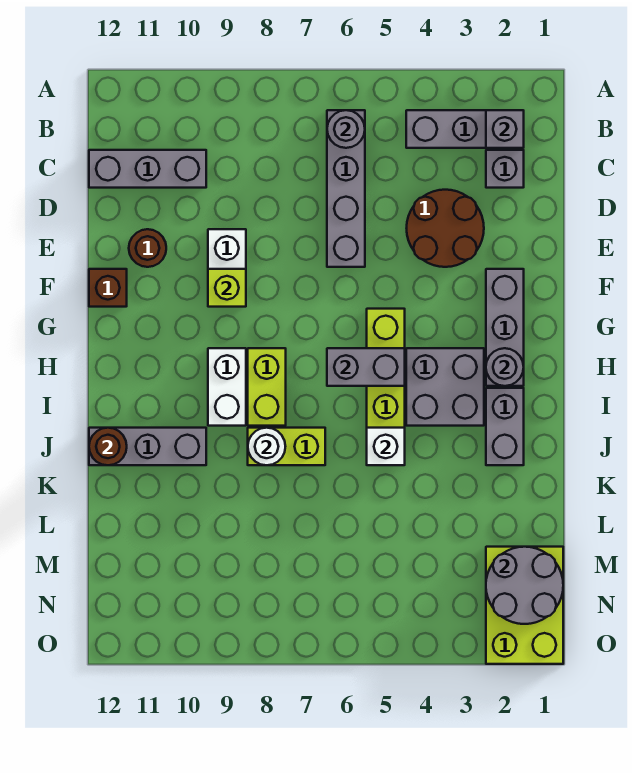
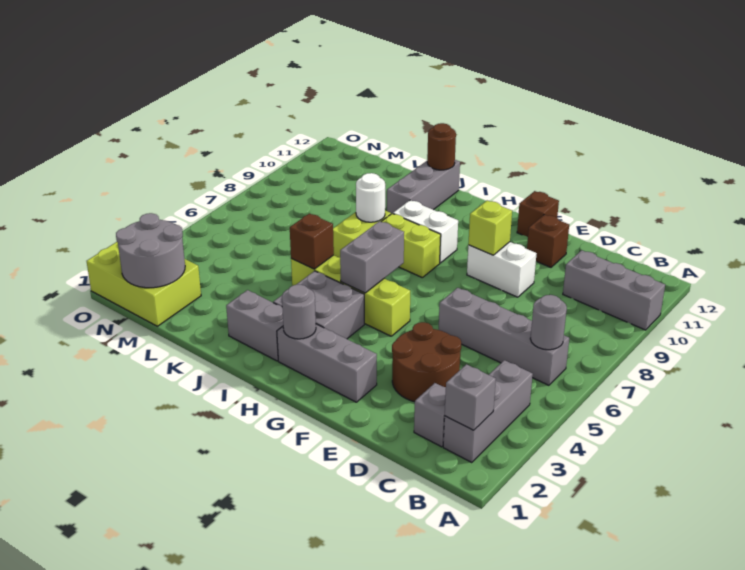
grey 1x3 brick [89,150,206,188] -> grey 1x3 brick turned to [563,250,665,330]
brown 1x1 round brick [129,229,166,267] -> brown 1x1 brick [527,215,569,267]
white 1x1 brick [367,428,405,465] -> brown 1x1 brick [290,213,334,269]

